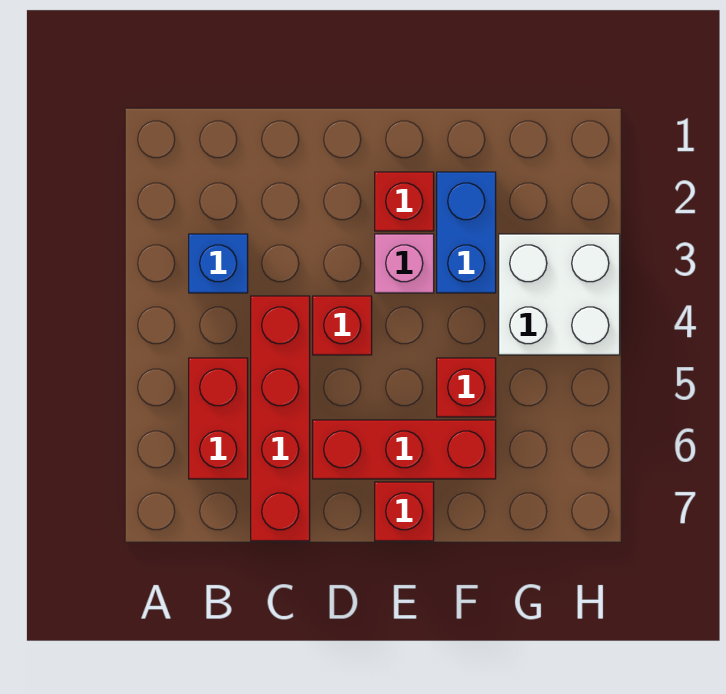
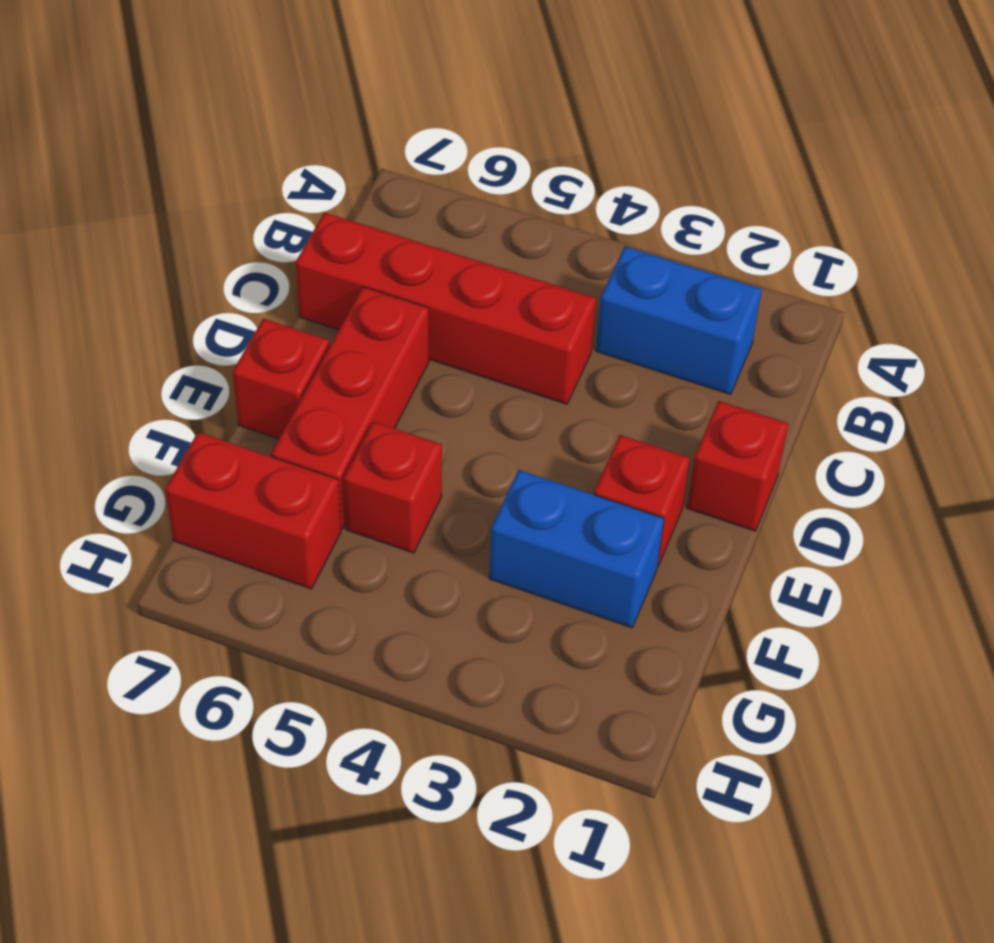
blue 1x1 brick [189,234,248,293] -> blue 1x2 brick [596,246,762,394]
red 1x2 brick [189,358,248,479] -> red 1x2 brick moved to [165,432,341,589]
red 1x1 brick [313,296,372,355] -> red 1x1 brick moved to [687,401,788,531]
pink 1x1 brick [375,234,434,293] -> none
white 2x2 brick [499,234,620,355] -> none

